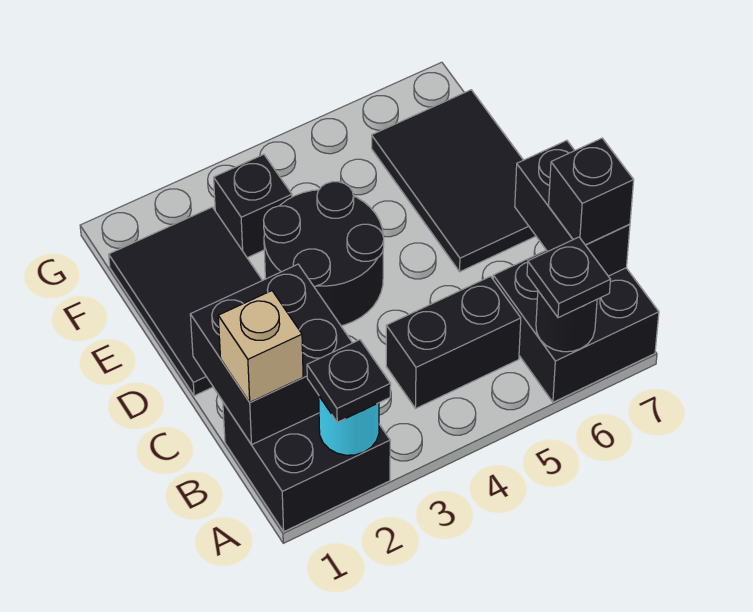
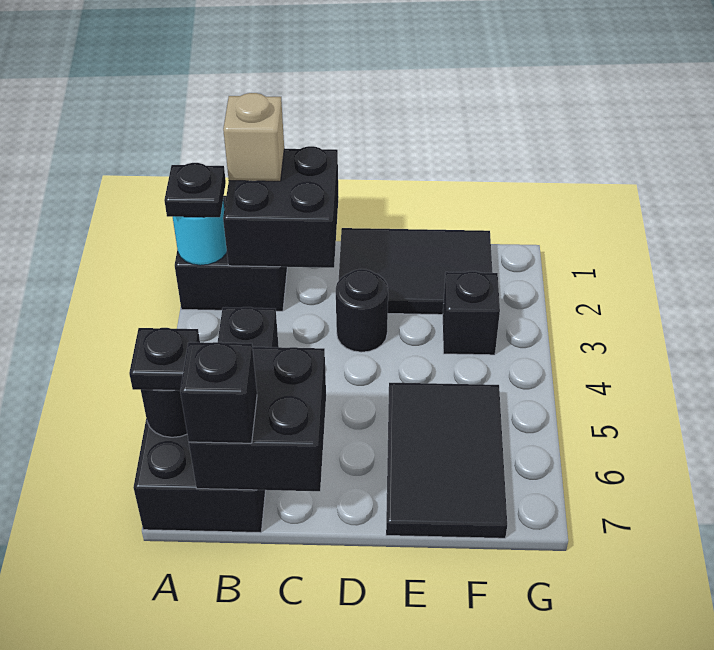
black 1x2 brick [515,141,630,276] -> black 2x2 brick [189,347,326,491]
black 2x2 round brick [264,182,384,326] -> black 1x1 round brick [336,269,388,352]
black 2x3 tile [372,90,536,272] -> black 2x3 tile turned to [386,383,507,538]

